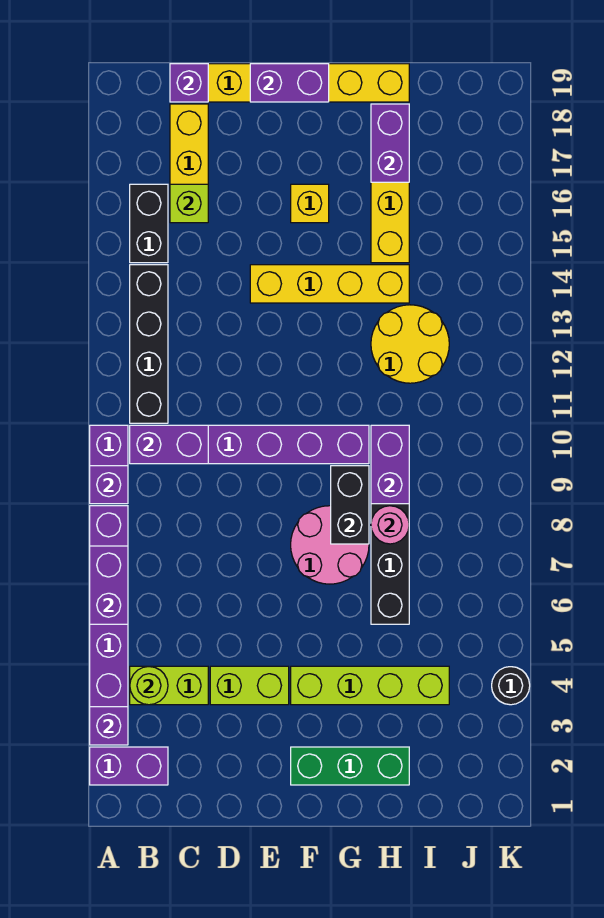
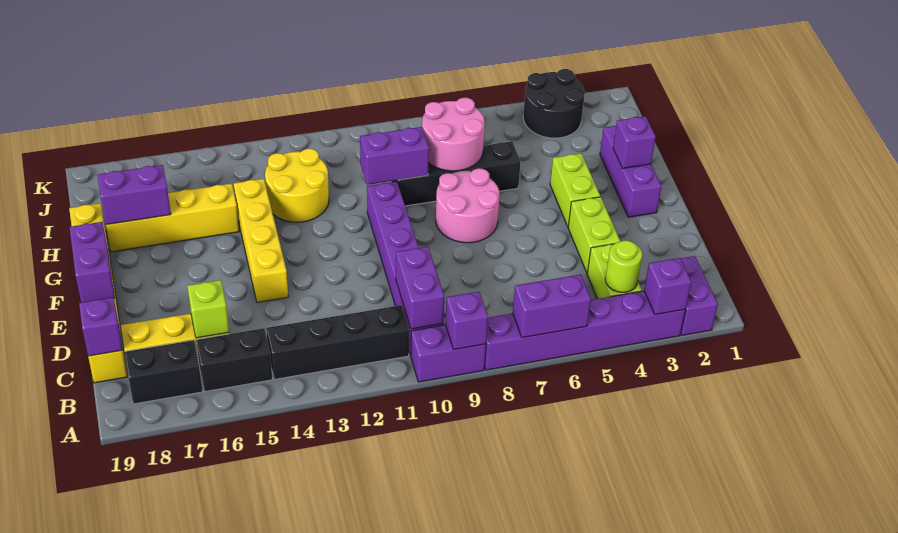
green 1x3 brick [291,747,409,785] -> purple 1x3 brick [600,126,661,217]
lime 1x4 brick [291,666,449,705] -> lime 1x2 brick [550,153,600,226]
yellow 1x1 brick [291,184,329,223] -> none
none -> purple 1x1 brick [613,116,656,168]
black 1x2 brick [331,466,369,544] -> black 1x2 brick moved to [125,340,203,404]
pink 1x1 round brick [371,506,409,544] -> pink 2x2 round brick [422,98,485,171]
black 1x1 round brick [492,667,530,705] -> black 2x2 round brick [523,69,585,138]

